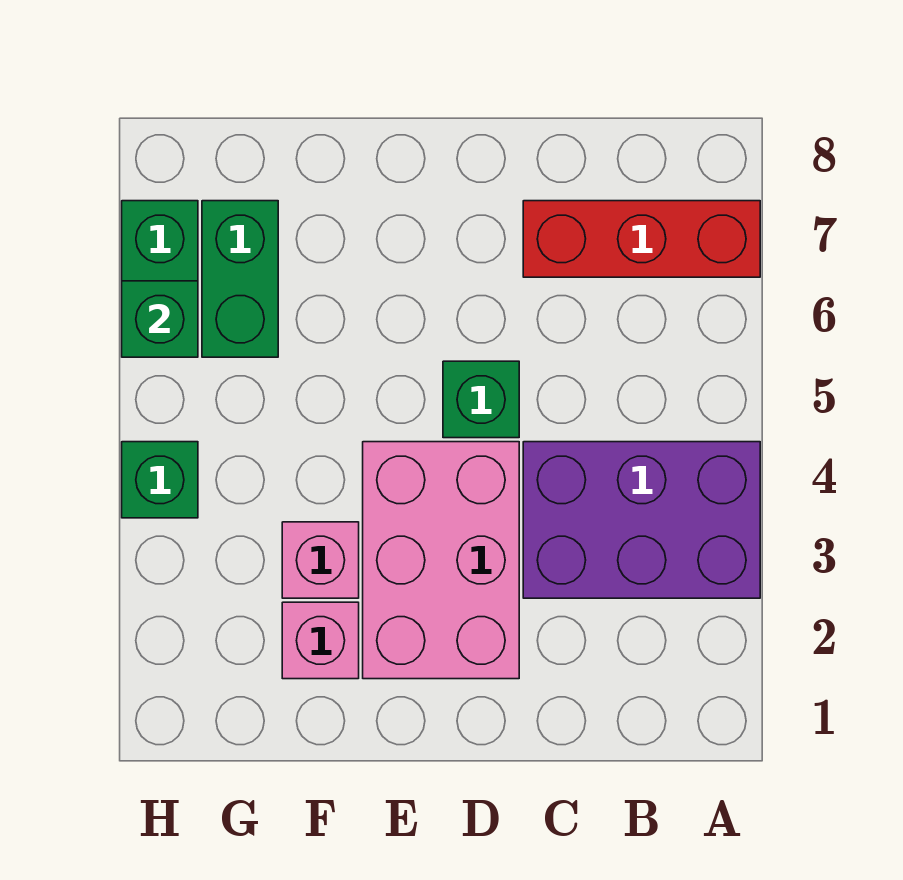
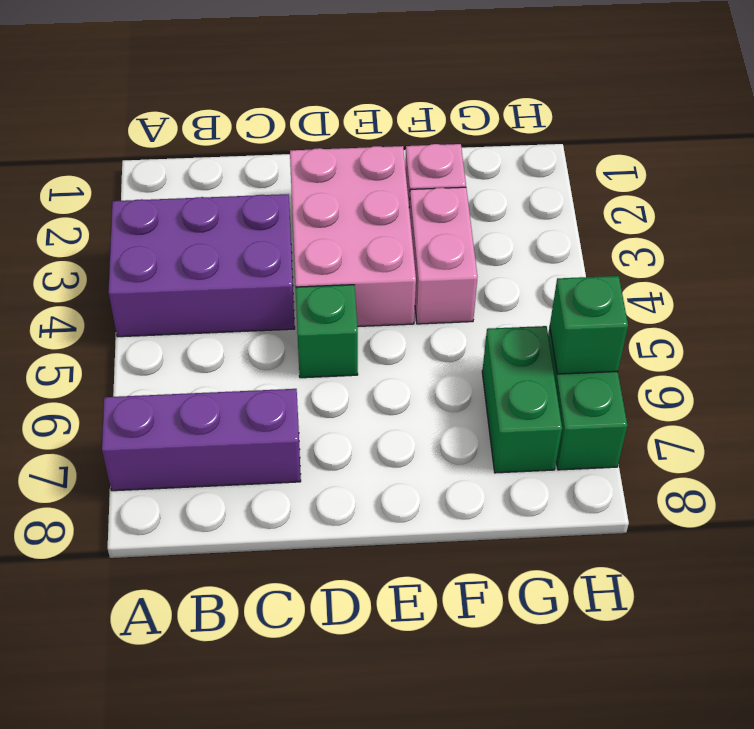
red 1x3 brick [523,201,760,277] -> purple 1x3 brick [102,389,301,491]
pink 1x1 brick [282,522,359,598] -> pink 1x2 brick [409,187,477,324]
green 1x1 brick [122,442,198,518] -> none

